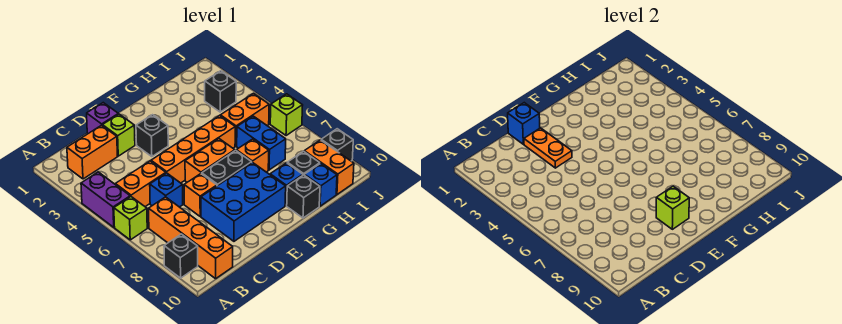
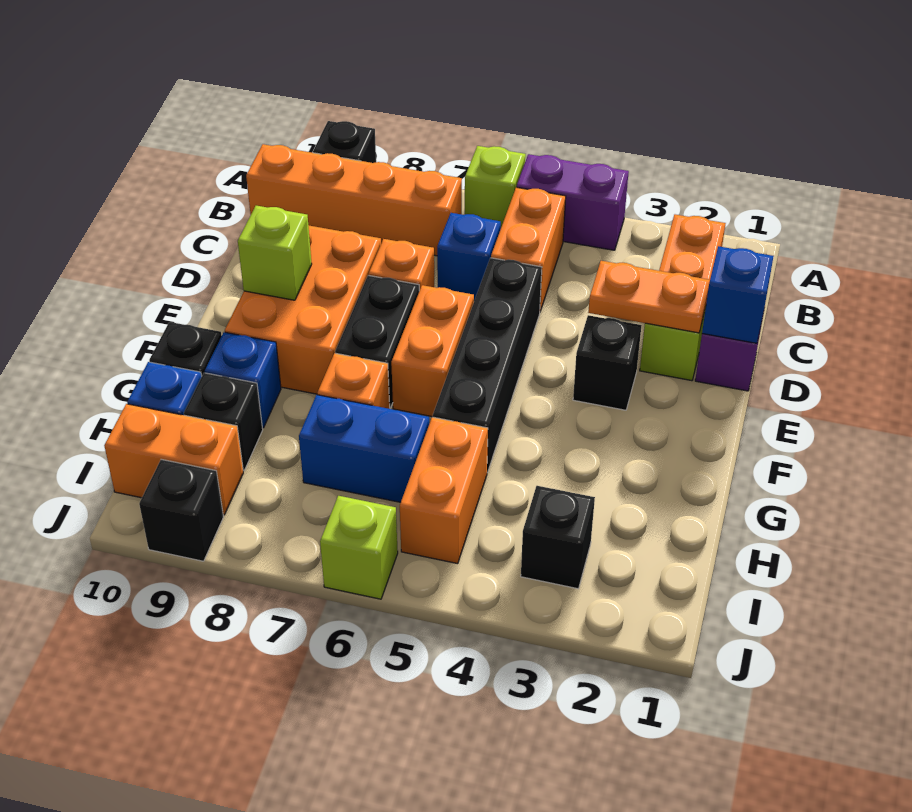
orange 1x4 brick [151,116,235,183] -> black 1x4 brick [433,258,542,472]
blue 2x3 brick [201,162,286,241] -> orange 2x3 brick [225,225,381,394]

